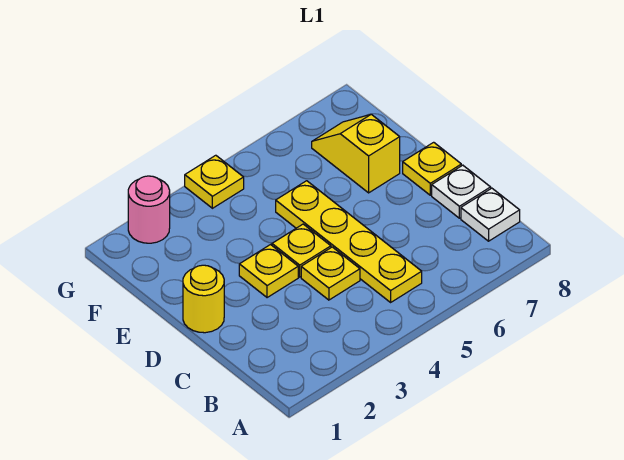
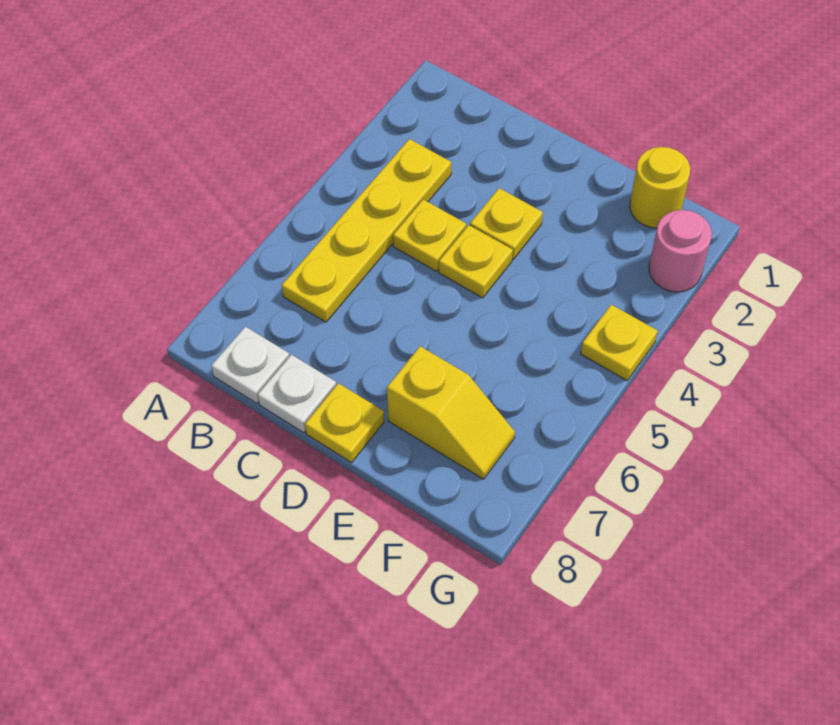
yellow 1x4 plate [276,181,422,302] -> yellow 1x4 plate turned to [282,139,451,322]
yellow 1x1 round brick [183,265,224,333] -> yellow 1x1 round brick moved to [630,147,690,228]

